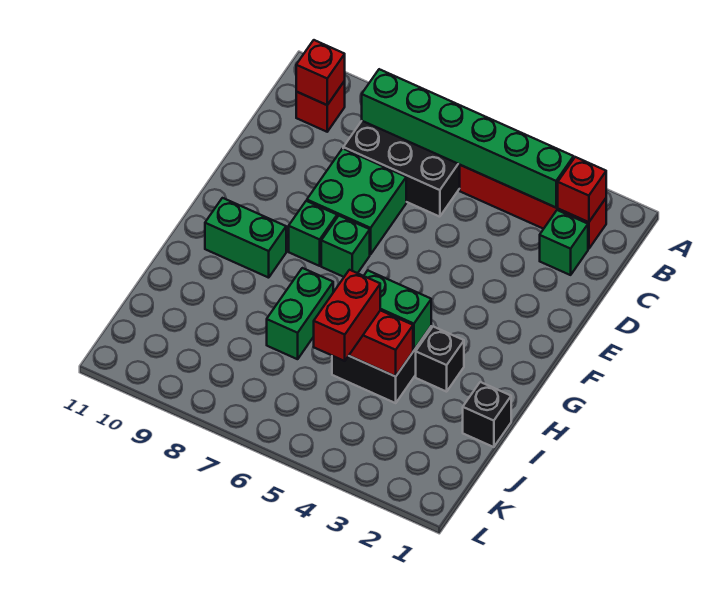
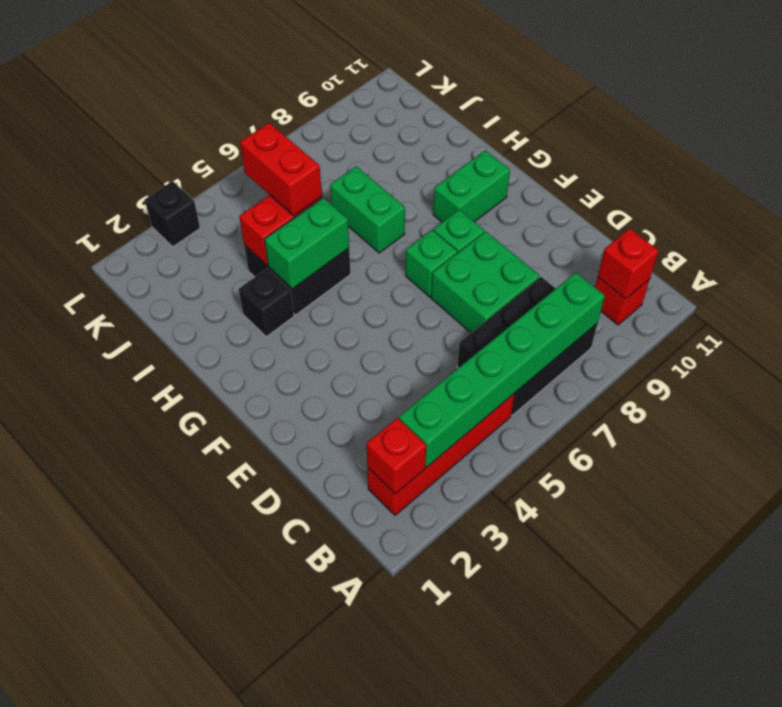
green 1x1 brick [540,210,588,275] -> none
black 1x1 brick [463,382,511,447] -> black 1x1 brick moved to [144,181,200,247]

